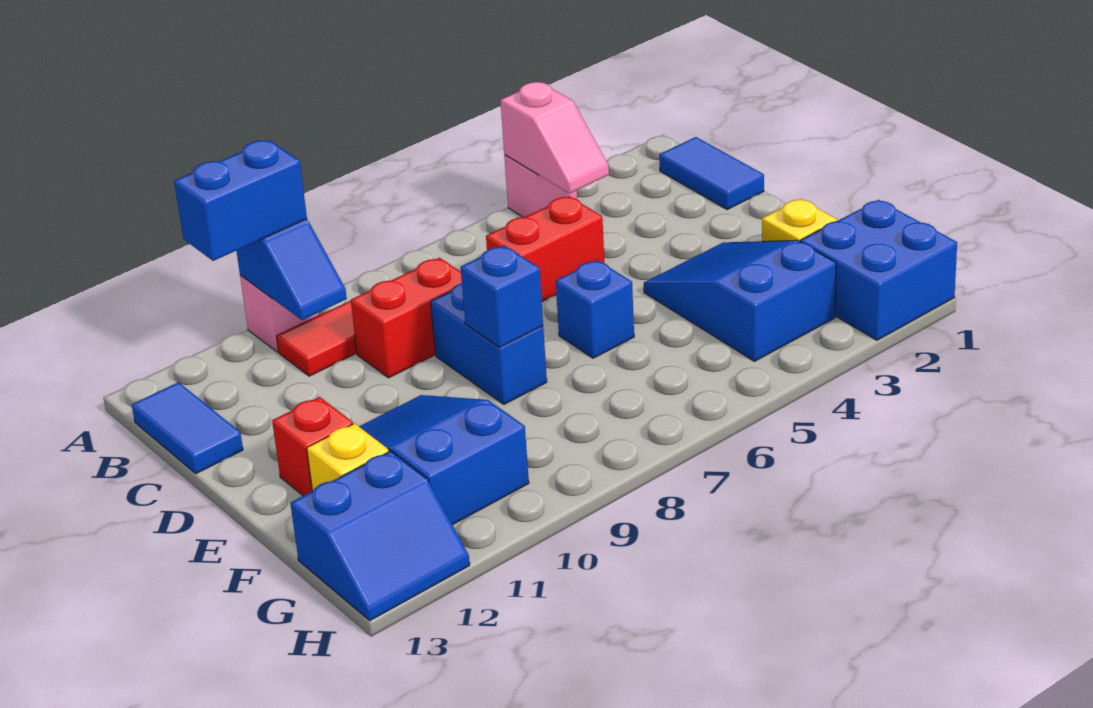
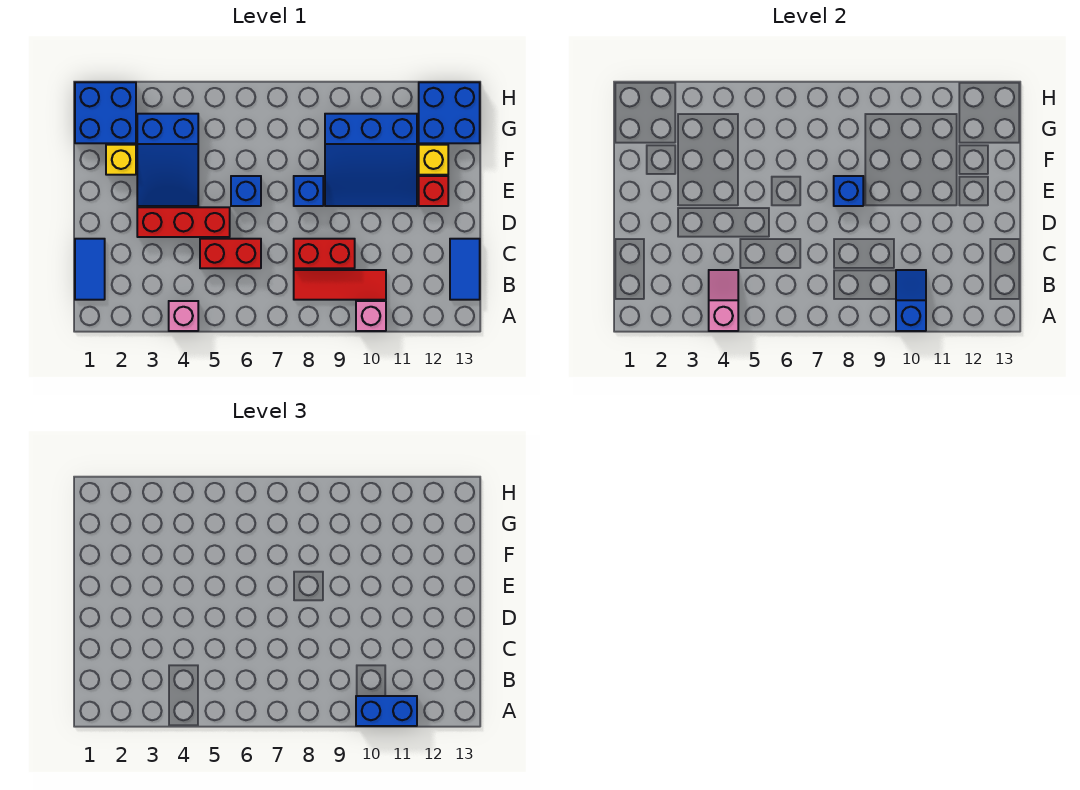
none -> red 1x3 brick [137,207,230,237]
blue 1x2 brick [431,283,547,404] -> blue 1x1 brick [294,176,323,206]
blue 2x3 slope [359,395,529,525] -> blue 3x3 slope [325,114,417,206]
blue 2x2 slope [290,451,470,621] -> blue 2x2 brick [419,82,480,143]

